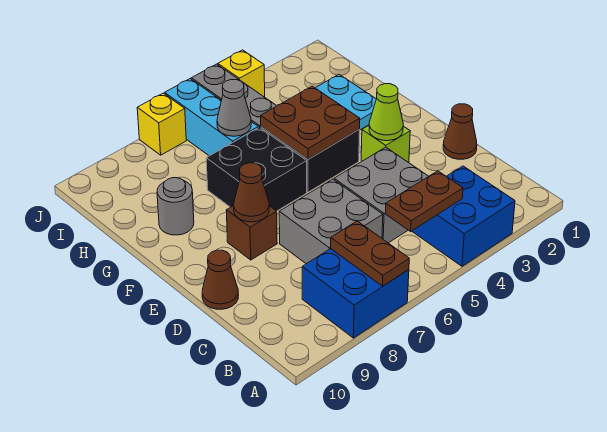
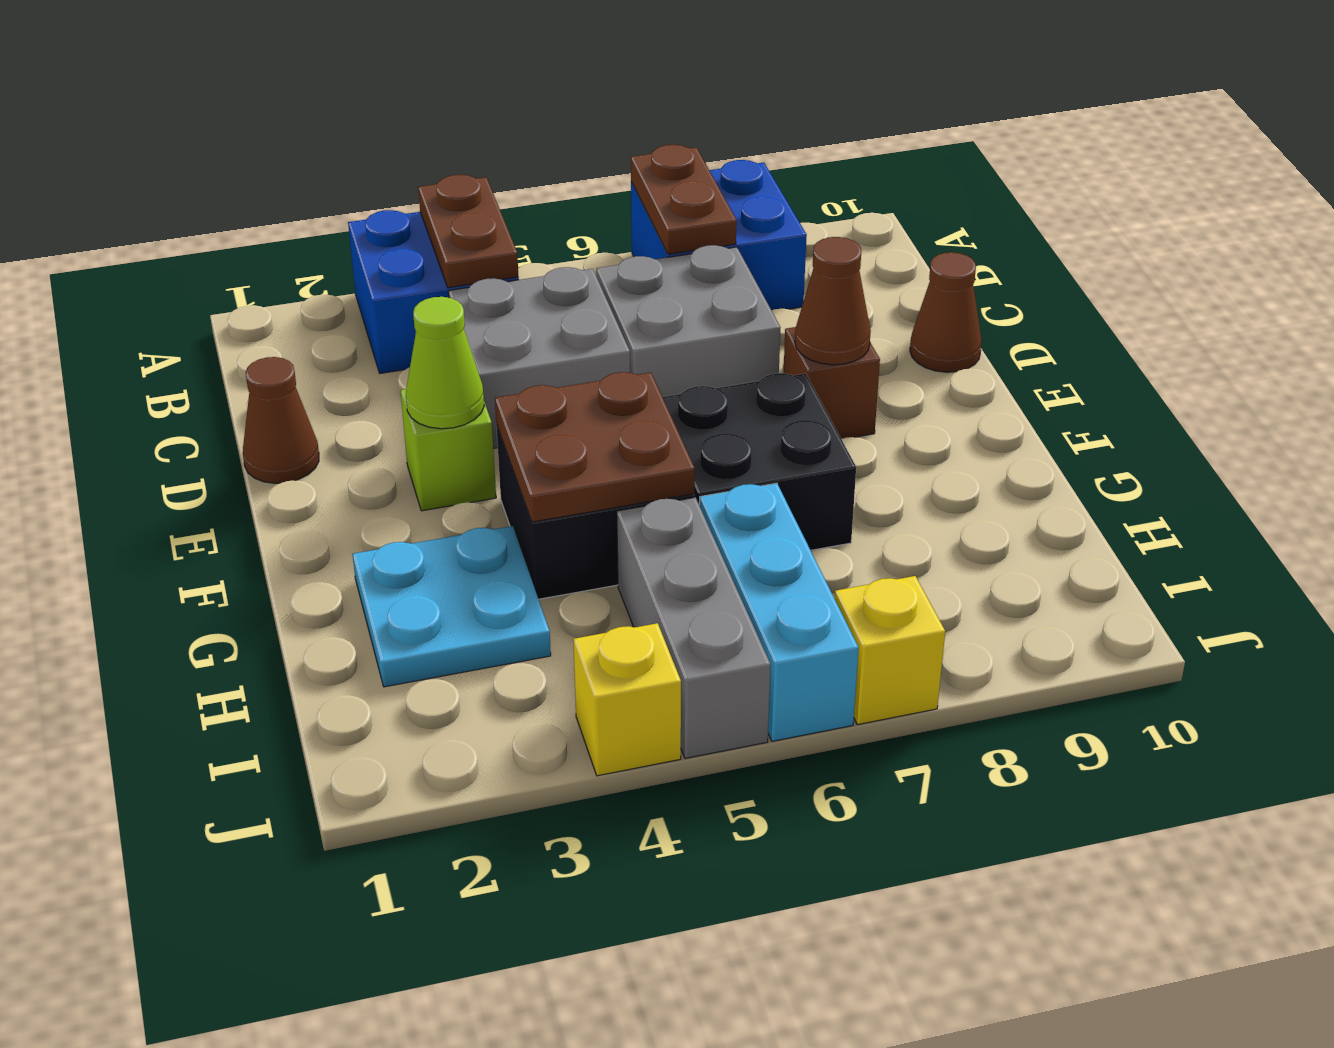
brown 1x2 plate [385,171,463,231] -> brown 1x2 plate turned to [418,175,518,288]
grey 1x1 round brick [157,178,194,235] -> none
grey 1x1 cone [217,79,251,136] -> none

